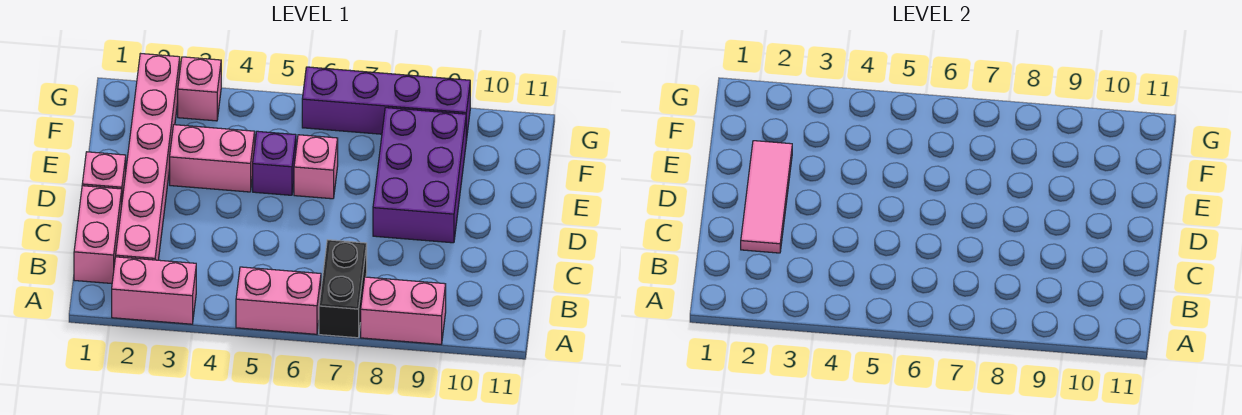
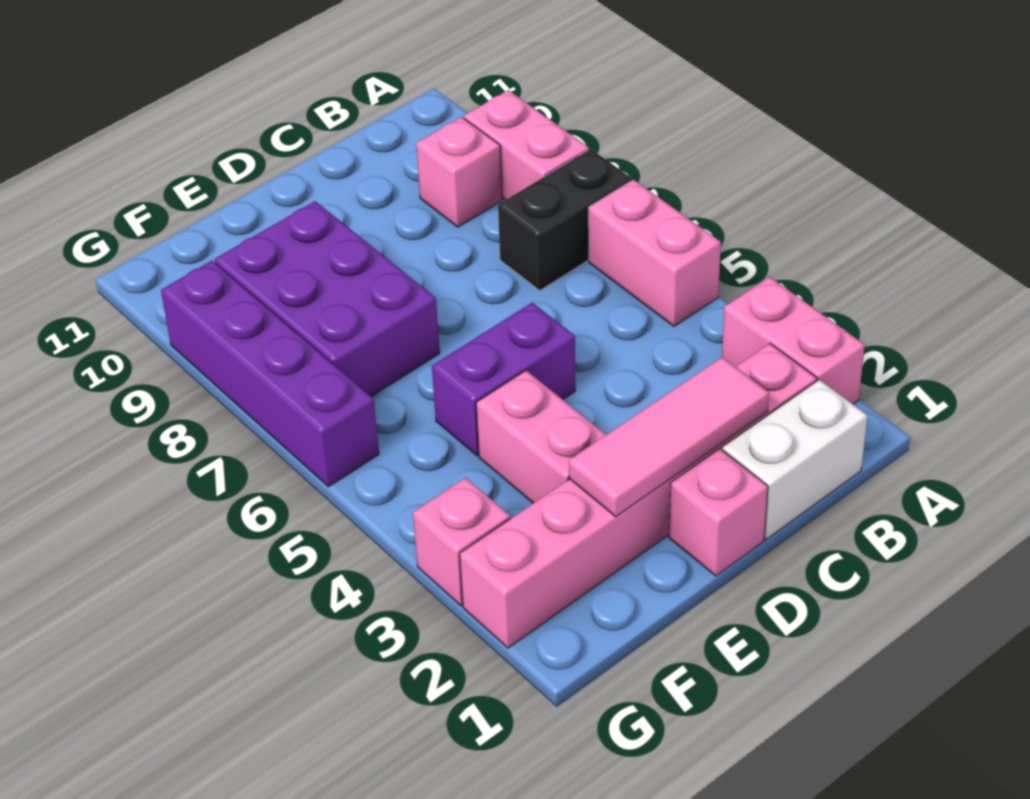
pink 1x2 brick [74,186,122,284] -> white 1x2 brick [722,380,868,539]
purple 2x3 brick [373,108,466,243] -> purple 2x3 brick turned to [214,201,440,396]
purple 1x1 brick [253,131,296,195] -> purple 1x2 brick [432,303,575,456]
pink 1x1 brick [294,135,338,199] -> pink 1x1 brick moved to [416,117,502,227]

